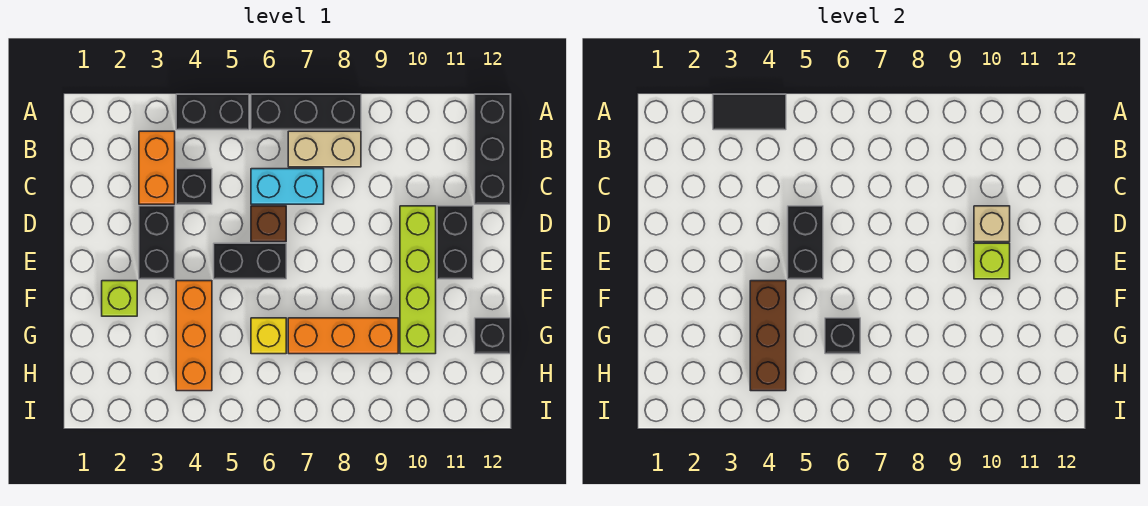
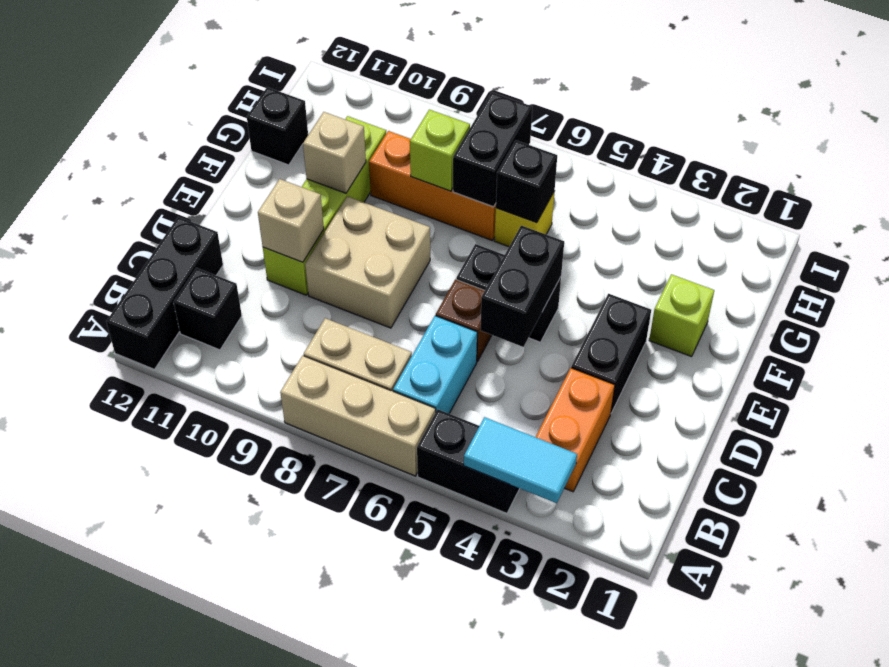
black 1x2 tile [713,94,786,130] -> cyan 1x2 tile [464,417,577,503]
black 1x3 brick [251,94,361,130] -> tan 1x3 brick [280,356,436,476]
black 1x1 brick [176,169,212,204] -> black 1x1 brick moved to [174,268,242,350]
cyan 1x2 brick [251,169,324,204] -> cyan 1x2 brick turned to [393,316,477,414]
none -> tan 2x2 brick [305,196,430,328]
black 1x2 brick [437,206,473,279] -> black 1x2 brick moved to [453,92,532,207]
lime 1x1 brick [974,243,1010,279] -> lime 1x1 brick moved to [410,110,470,191]
orange 1x3 brick [176,281,212,391] -> none
brown 1x3 brick [750,281,786,391] -> none
none -> tan 1x1 brick [303,112,366,193]

